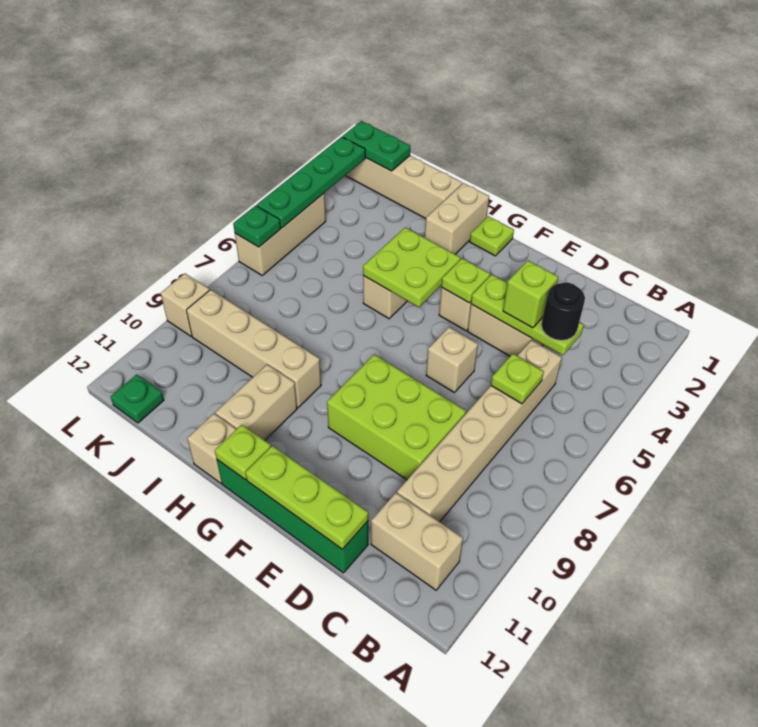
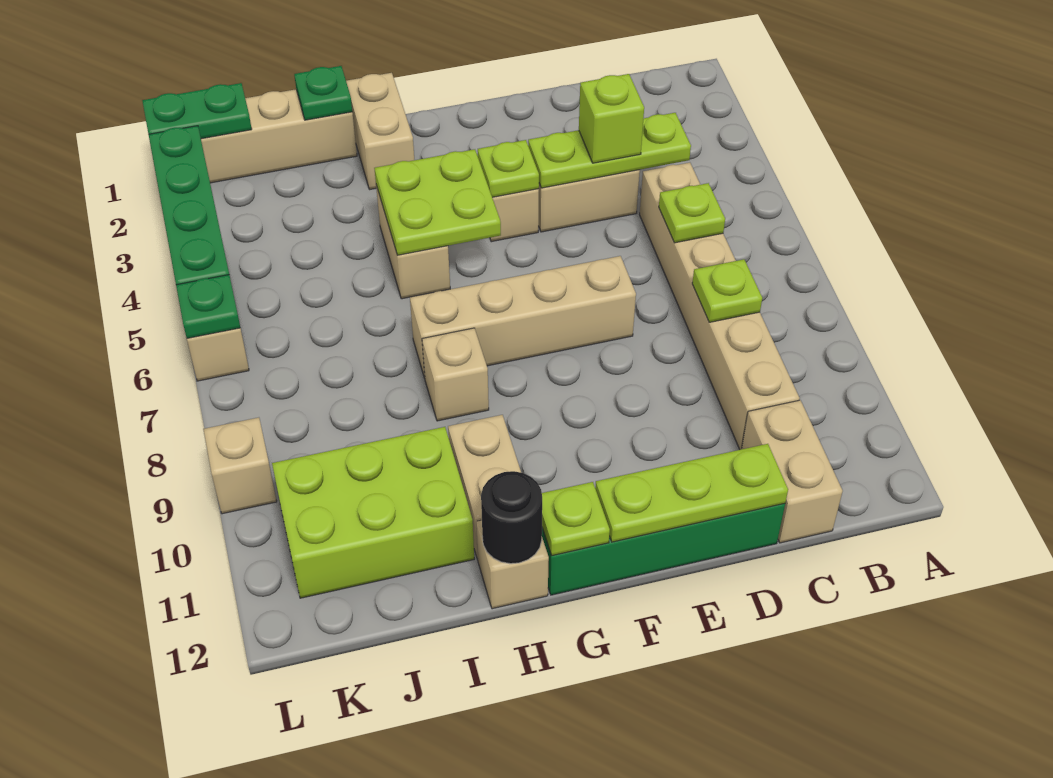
tan 1x2 brick [371,493,463,590] -> tan 1x2 brick turned to [742,400,843,543]
black 1x1 round brick [541,282,585,340] -> black 1x1 round brick moved to [481,471,542,564]
lime 2x3 brick [327,355,466,480] -> lime 2x3 brick moved to [272,427,474,598]
tan 1x1 brick [426,327,478,392] -> tan 1x1 brick moved to [422,328,489,421]
lime 1x1 plate [470,216,514,256] -> lime 1x1 plate moved to [692,259,762,322]
tan 1x4 brick [186,290,321,407] -> tan 1x4 brick moved to [410,256,636,378]
green 1x1 plate [110,374,164,423] -> green 1x1 plate moved to [294,66,352,120]

